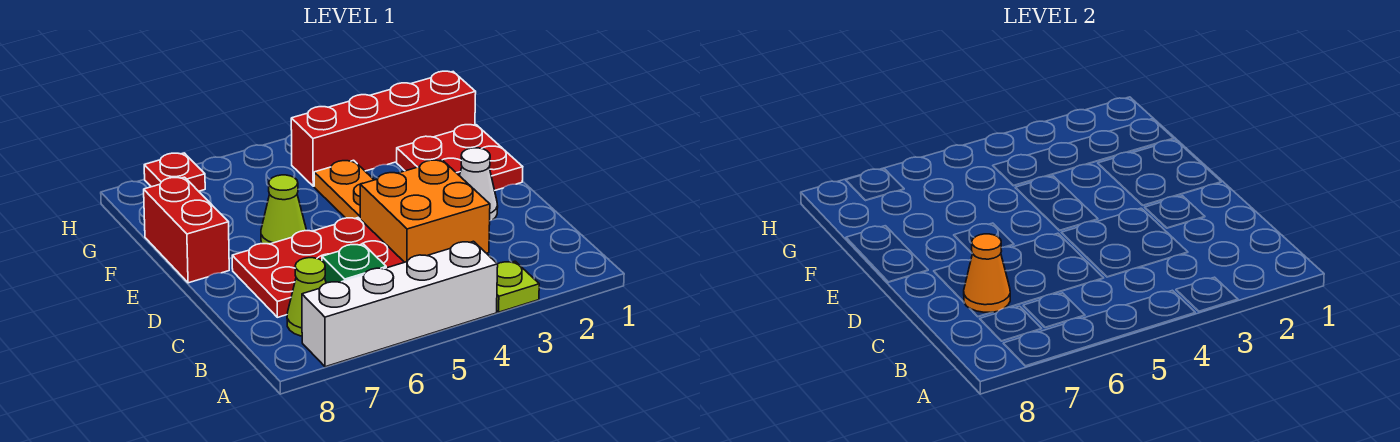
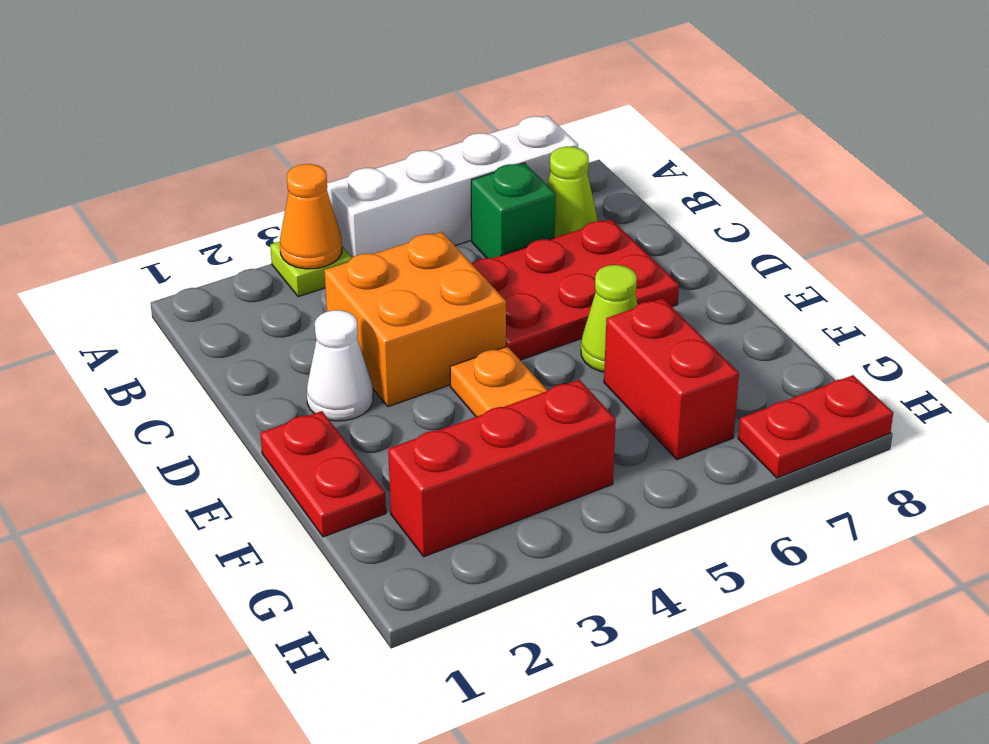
orange 1x1 cone [964,234,1010,312] -> orange 1x1 cone moved to [280,164,342,269]
red 2x2 plate [397,125,523,190] -> red 1x2 plate [260,411,386,537]
red 1x2 brick [144,177,229,283] -> red 1x2 brick moved to [604,298,739,460]
red 1x4 brick [291,71,476,186] -> red 1x3 brick [388,380,616,557]
red 1x1 plate [144,153,205,191] -> red 1x2 plate [738,375,893,478]

